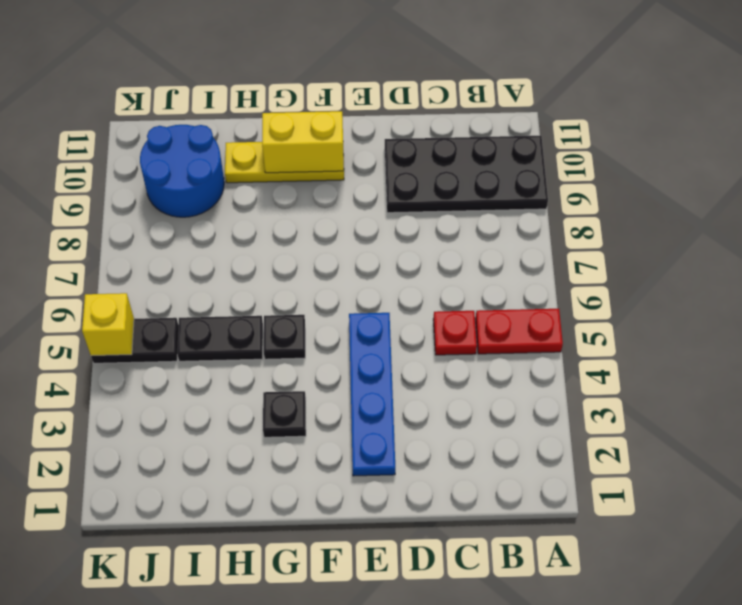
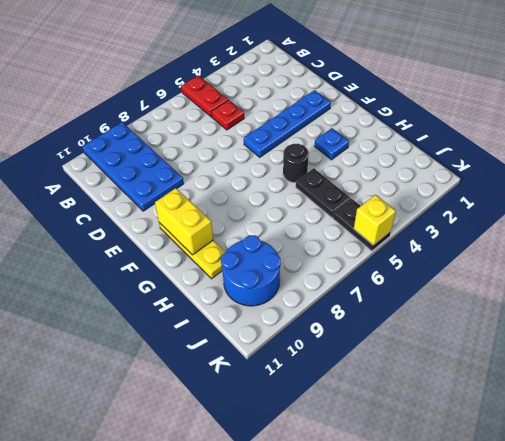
black 2x4 plate [385,136,548,213] -> blue 2x4 plate [82,122,184,211]
black 1x1 plate [263,391,306,437] -> blue 1x1 plate [315,128,349,160]
black 1x1 plate [264,315,305,359] -> black 1x1 round brick [283,144,309,183]

